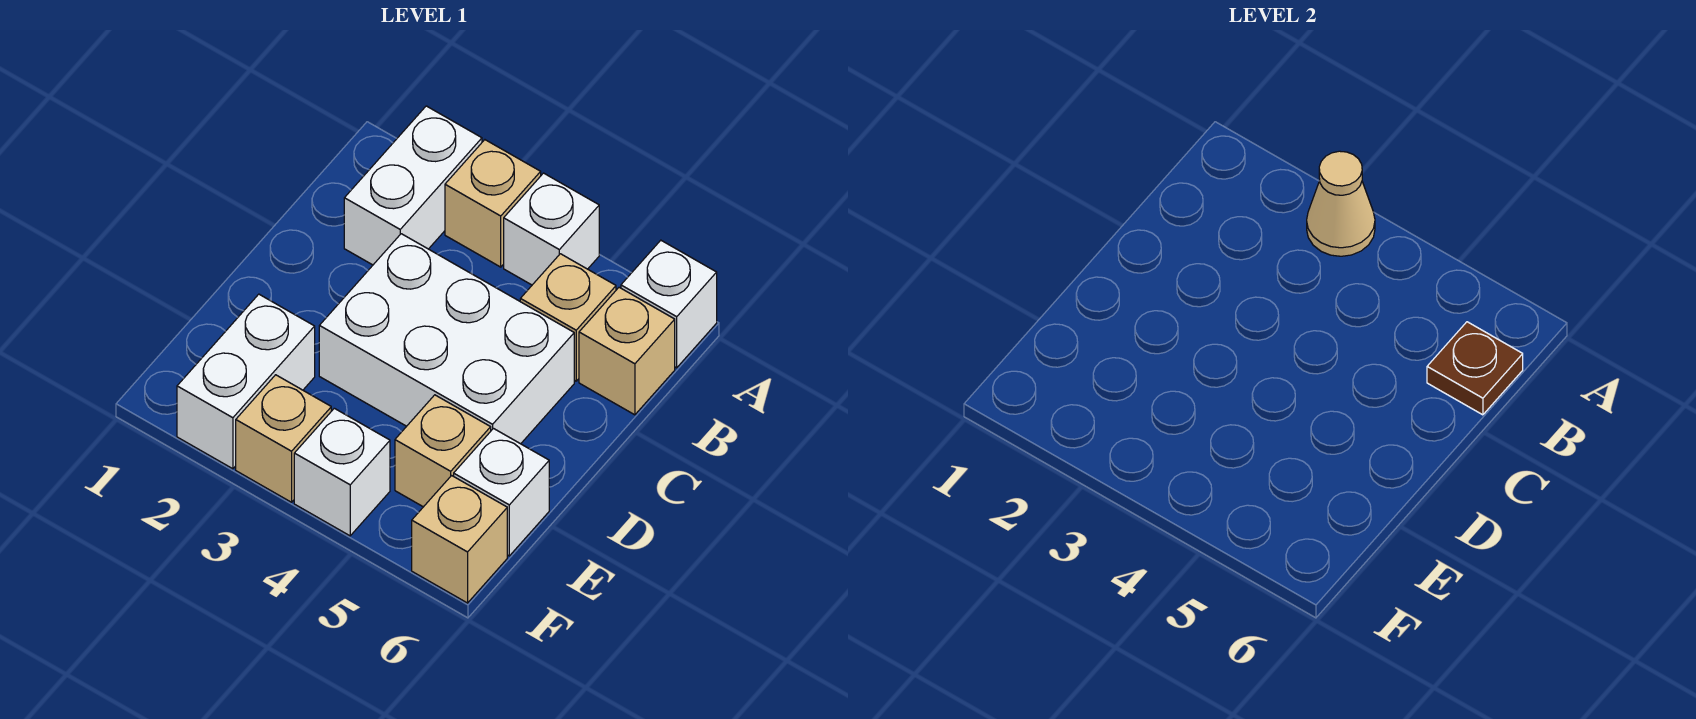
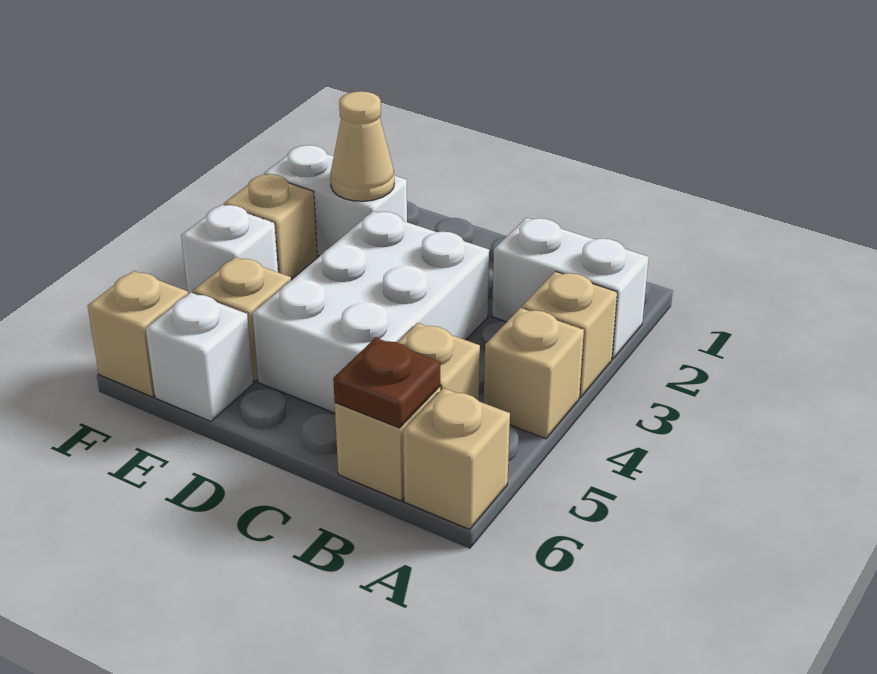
tan 1x1 cone [1307,151,1375,256] -> tan 1x1 cone moved to [330,91,394,201]
white 1x1 brick [504,173,599,285] -> tan 1x1 brick [484,308,584,439]
white 1x1 brick [621,240,717,368] -> tan 1x1 brick [403,388,510,529]

